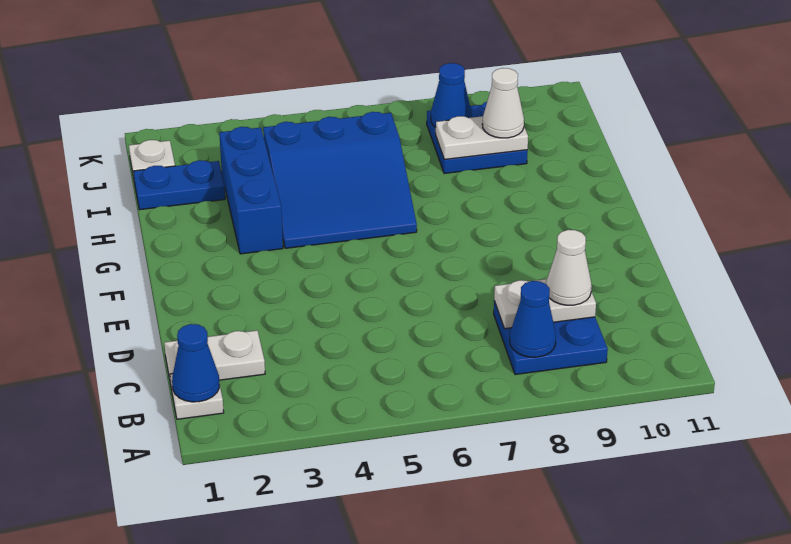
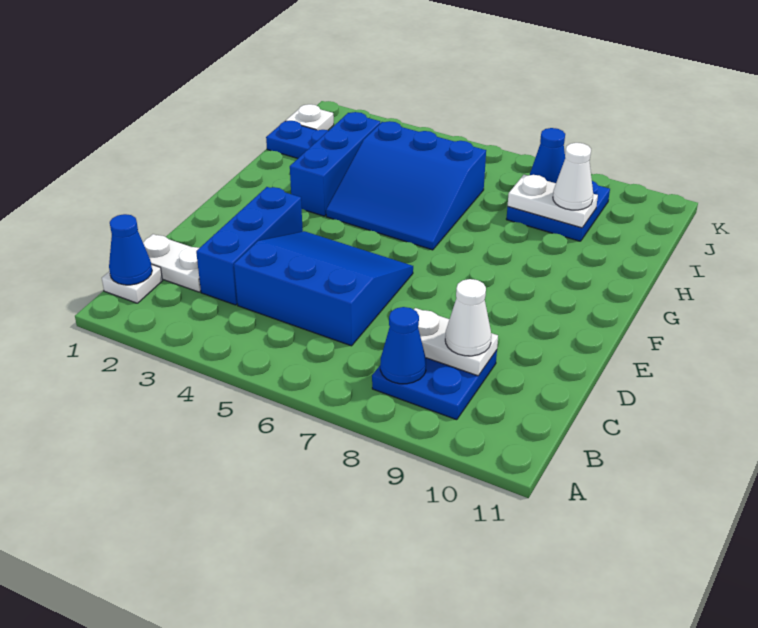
none -> blue 1x3 brick [196,187,303,305]
none -> blue 3x3 slope [234,231,413,346]

